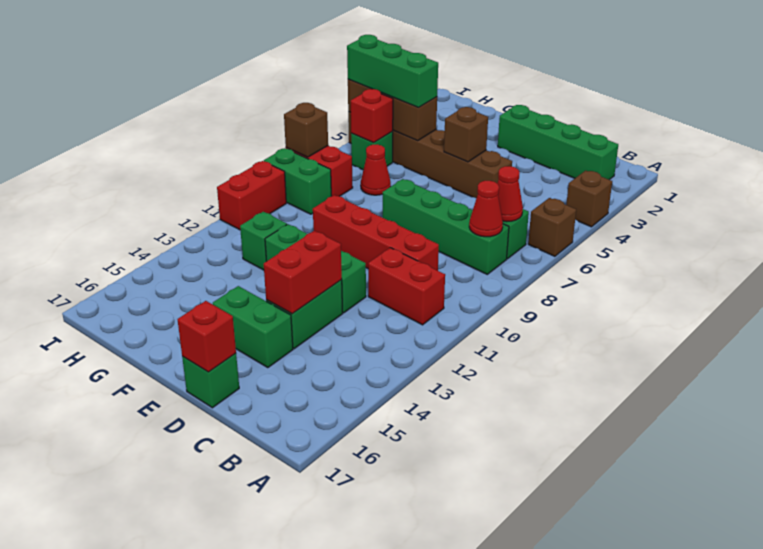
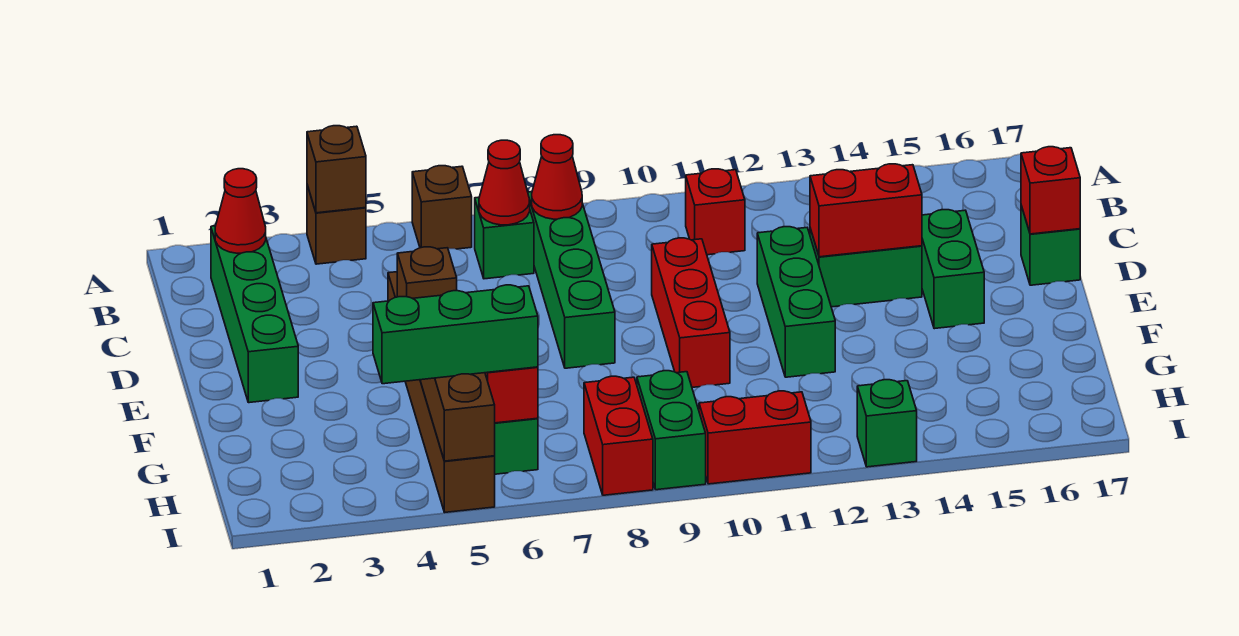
red 1x2 brick [368,248,445,325] -> red 1x1 brick [686,169,745,255]
red 1x4 brick [313,195,439,271] -> red 1x3 brick [652,238,730,387]
green 1x3 brick [347,35,438,108] -> green 1x3 brick turned to [373,285,538,384]
red 1x1 cone [361,145,391,195] -> red 1x1 cone moved to [215,169,266,253]
green 1x1 brick [240,212,287,270] -> green 1x1 brick moved to [857,380,917,467]
brown 1x1 brick [284,103,328,157] -> brown 1x1 brick moved to [307,126,366,213]

